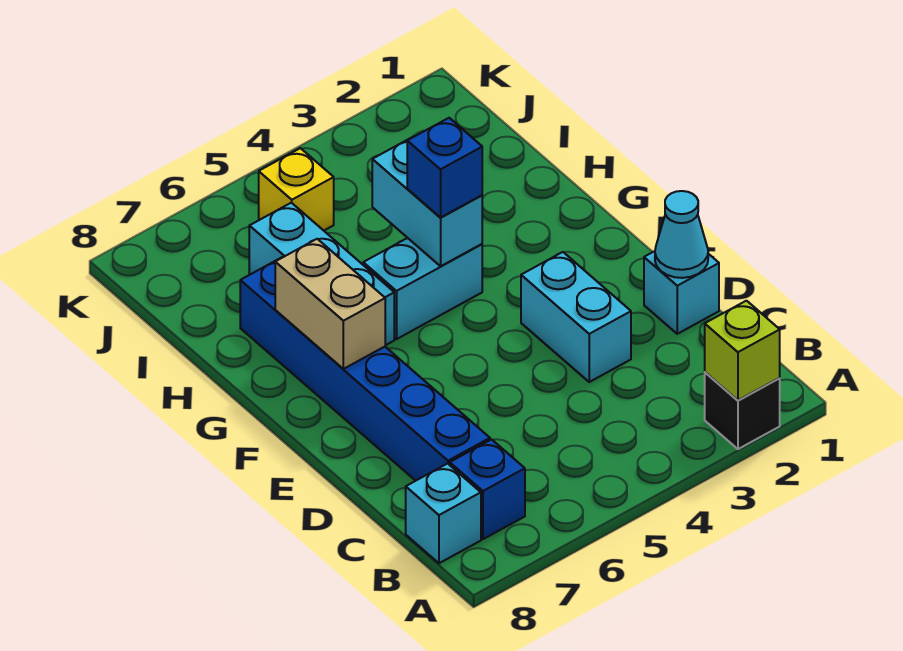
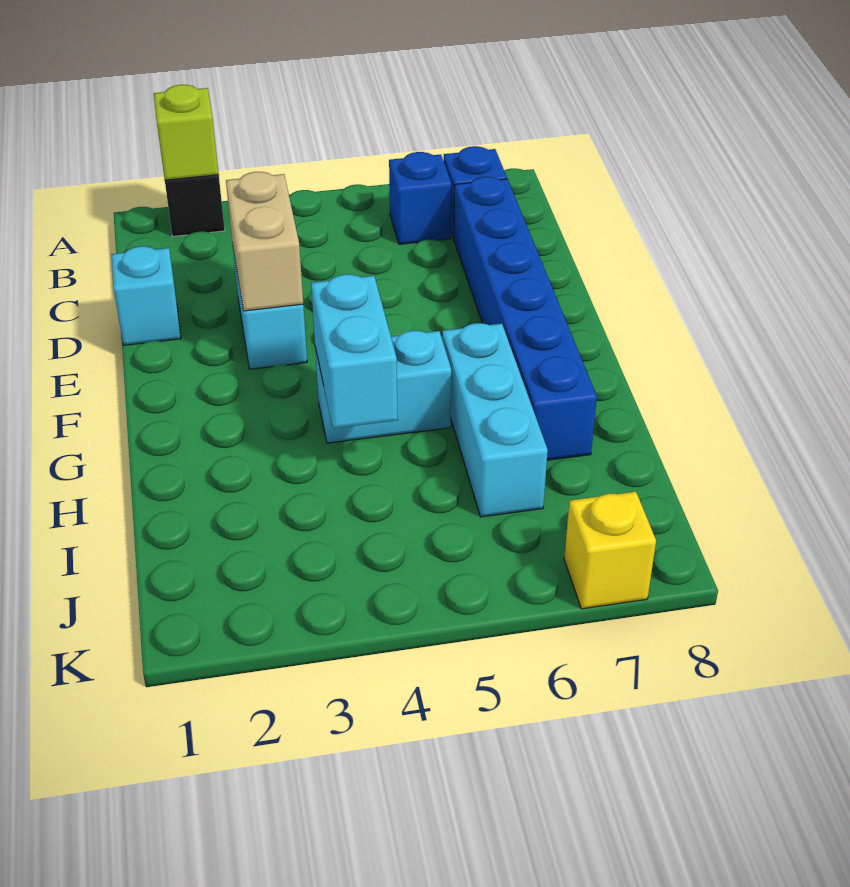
cyan 1x1 brick [406,464,481,563] -> none
cyan 1x1 cone [655,191,708,278] -> none
tan 1x2 brick [275,239,385,369] -> tan 1x2 brick moved to [226,172,303,311]
blue 1x1 brick [407,118,482,217] -> blue 1x1 brick moved to [389,152,451,244]
yellow 1x1 brick [259,148,334,231] -> yellow 1x1 brick moved to [564,492,656,609]

